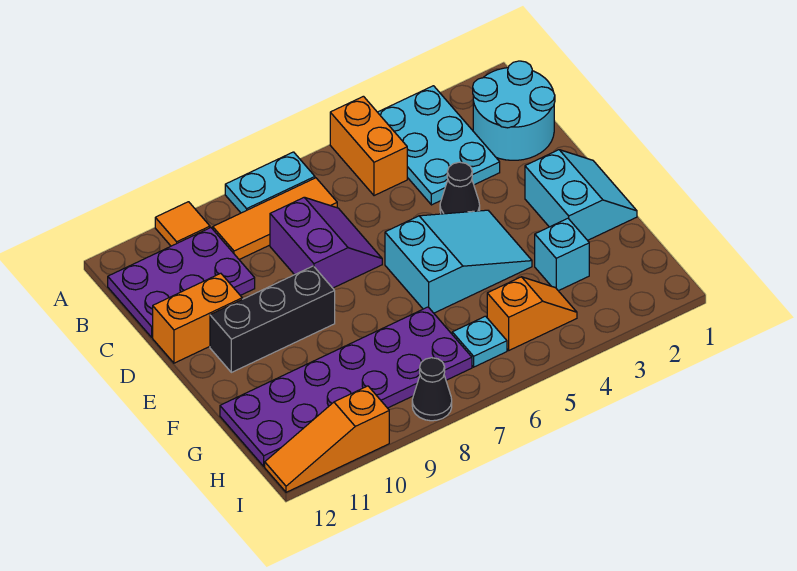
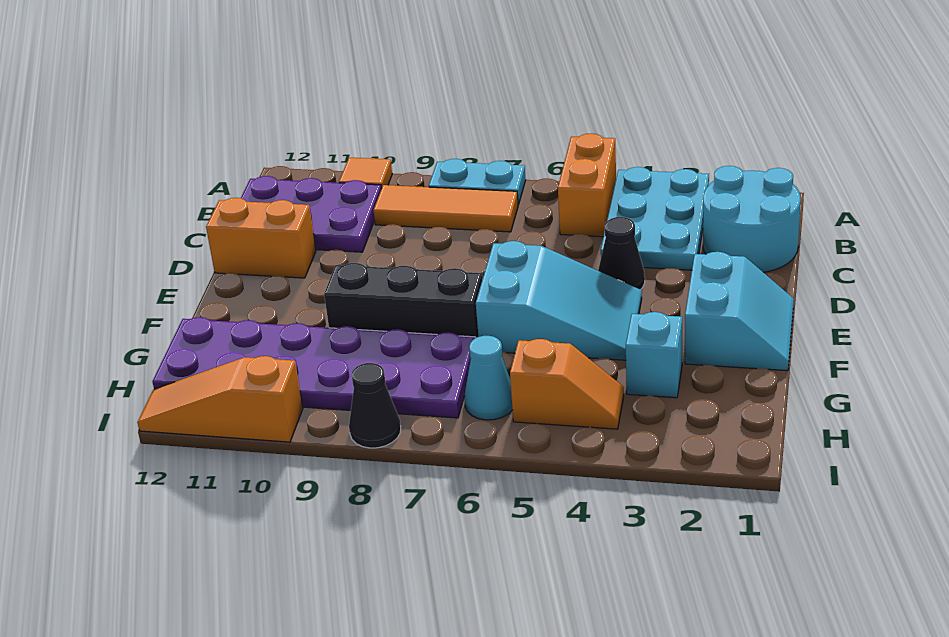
purple 2x2 slope [270,197,382,288] -> none
black 1x3 brick [210,266,335,372] -> black 1x3 brick moved to [324,263,482,338]
cyan 1x1 plate [452,316,507,367] -> cyan 1x1 cone [464,336,512,420]

